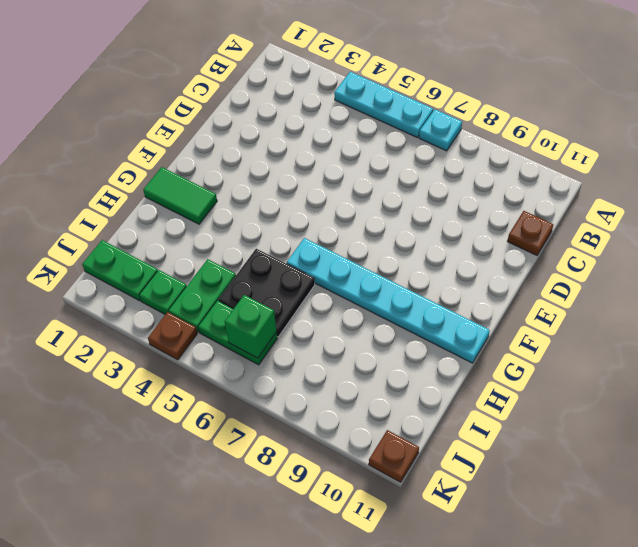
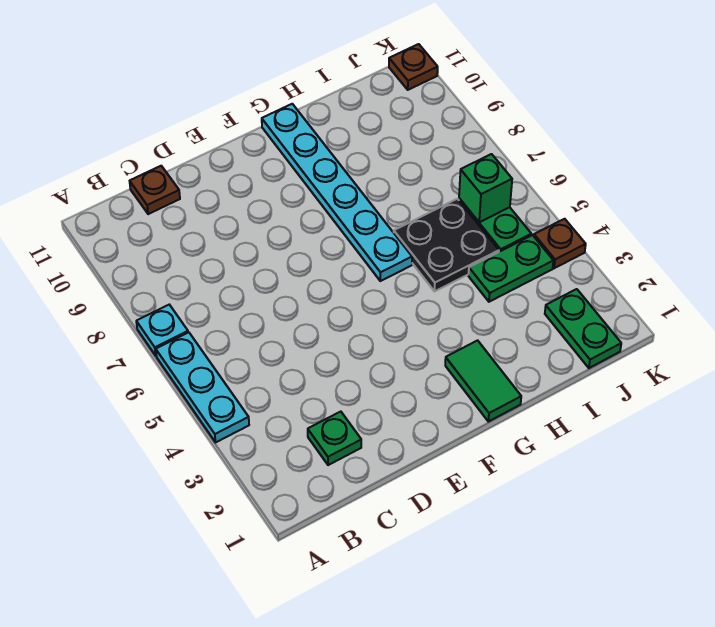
green 1x1 plate [139,270,187,314] -> green 1x1 plate moved to [308,412,361,465]

